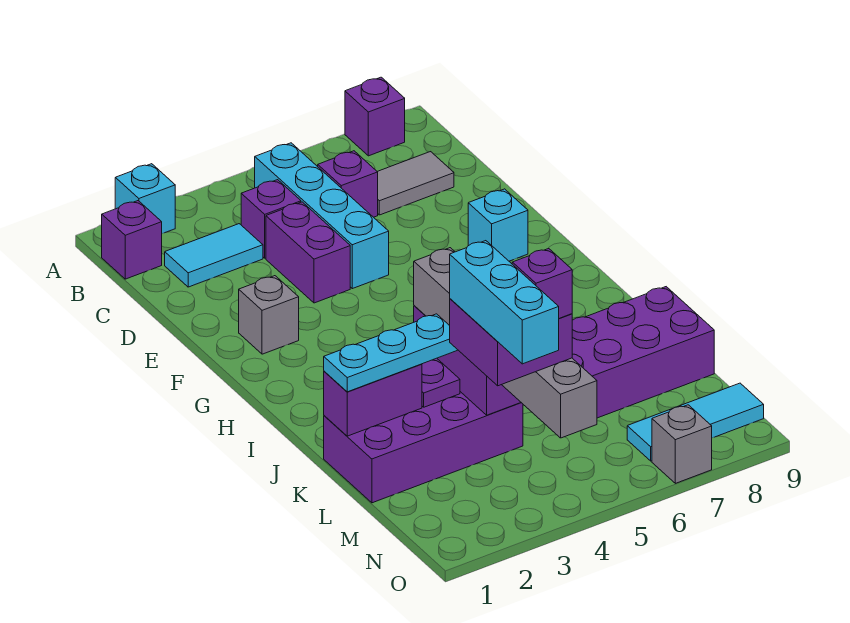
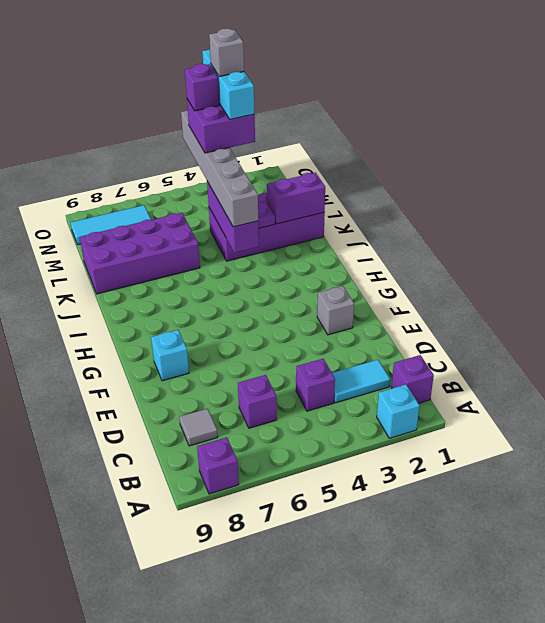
cyan 1x4 brick [255,143,389,289] -> none
grey 1x2 tile [377,152,454,215] -> grey 1x1 tile [179,409,218,446]
purple 1x2 brick [266,202,350,303] -> none
cyan 1x3 plate [324,314,457,392] -> none
grey 1x1 brick [652,405,712,483] -> grey 1x1 brick moved to [209,28,244,76]

